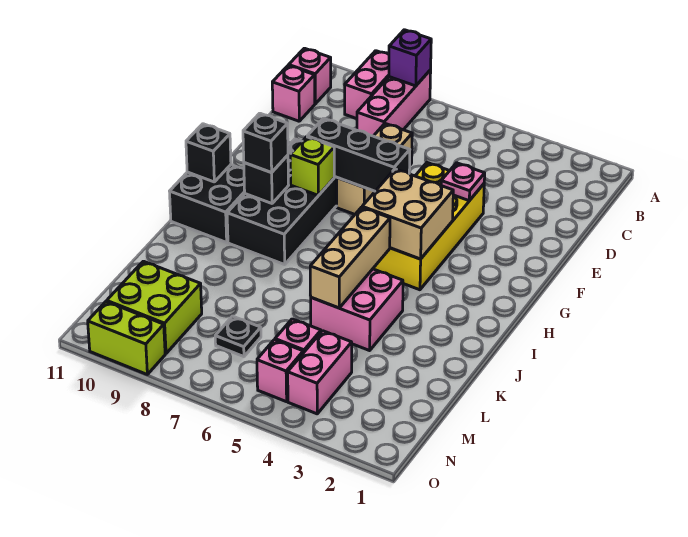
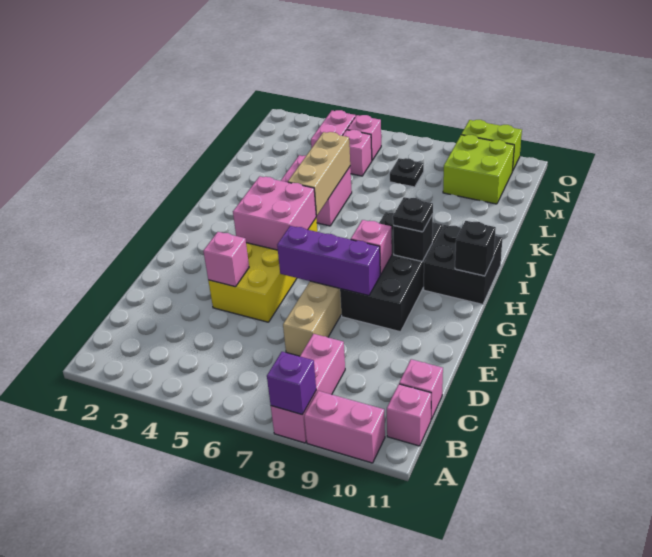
pink 1x2 brick [345,51,389,119] -> pink 1x2 brick turned to [304,391,385,463]
pink 1x1 plate [441,163,485,201] -> pink 1x1 brick [203,232,249,287]
black 1x3 brick [307,118,410,191] -> purple 1x3 brick [277,226,380,296]
tan 2x2 brick [362,169,453,259] -> pink 2x2 brick [233,176,316,250]
lime 1x1 brick [290,137,334,195] -> pink 1x1 brick [351,220,392,275]
black 1x1 brick [243,113,288,173] -> black 1x1 plate [393,197,433,232]

